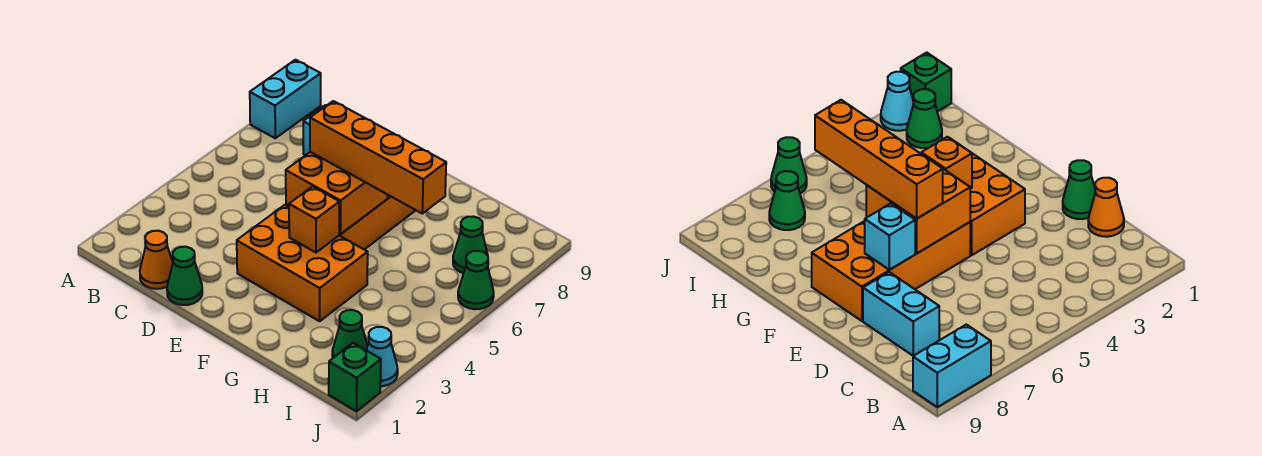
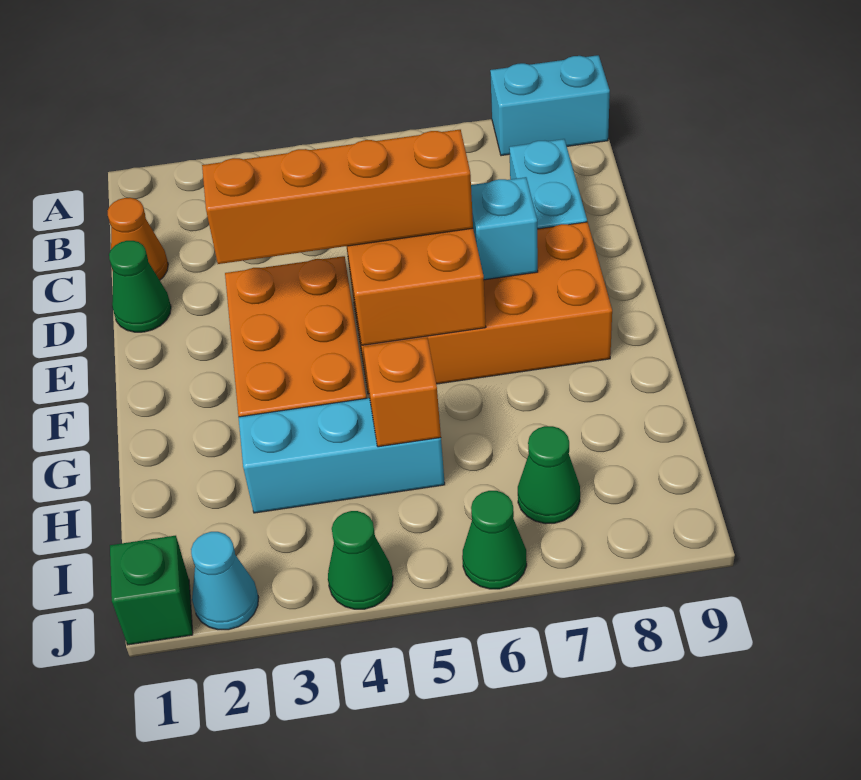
orange 1x4 brick [310,101,446,213] -> orange 1x4 brick turned to [202,130,473,264]
orange 1x1 brick [289,187,339,252] -> orange 1x1 brick moved to [363,338,441,447]
none -> cyan 1x3 brick [239,398,445,513]
green 1x1 cone [332,310,367,358] -> green 1x1 cone moved to [328,511,393,609]

